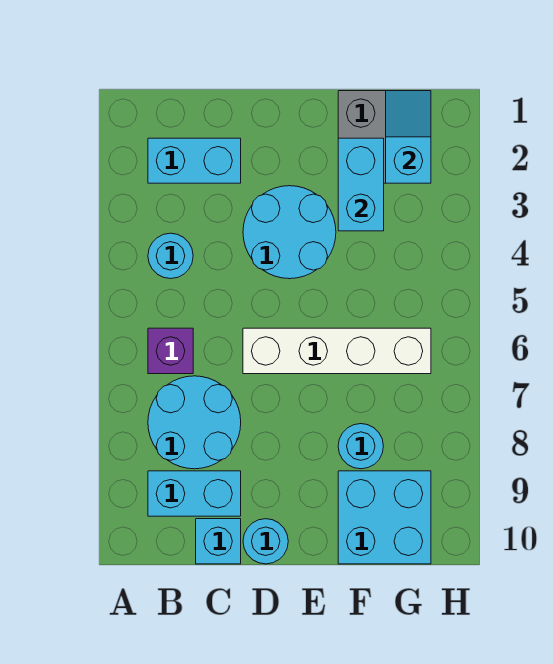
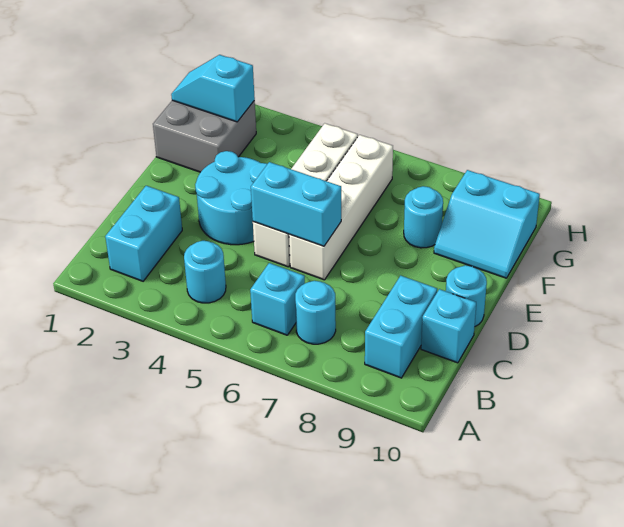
purple 1x1 brick [148,328,193,374] -> cyan 1x1 brick [250,263,305,335]
cyan 2x2 round brick [148,376,241,469] -> cyan 1x1 round brick [295,281,336,344]
none -> white 1x4 brick [253,123,358,267]
cyan 1x2 brick [338,138,384,231] -> cyan 1x2 brick moved to [251,162,341,246]
cyan 2x2 brick [338,471,431,564] -> cyan 2x2 slope [434,170,540,278]

